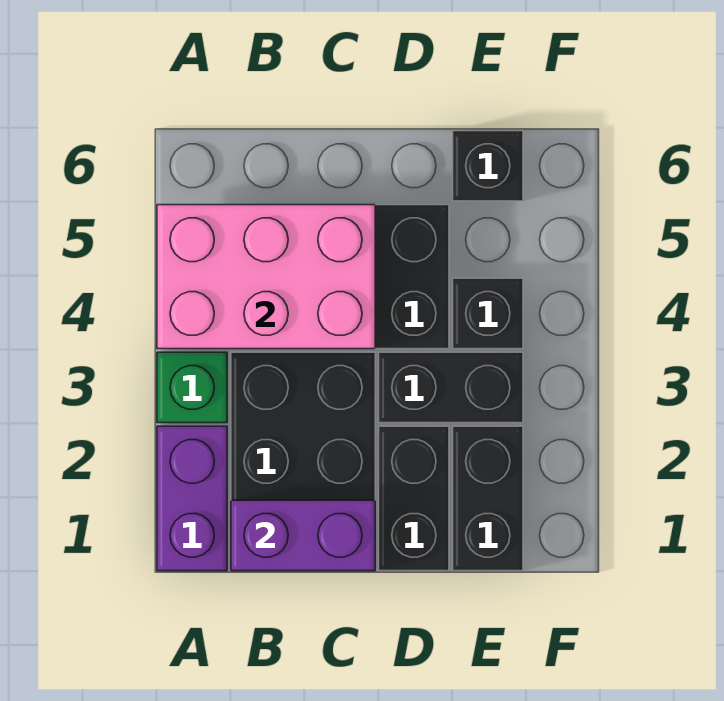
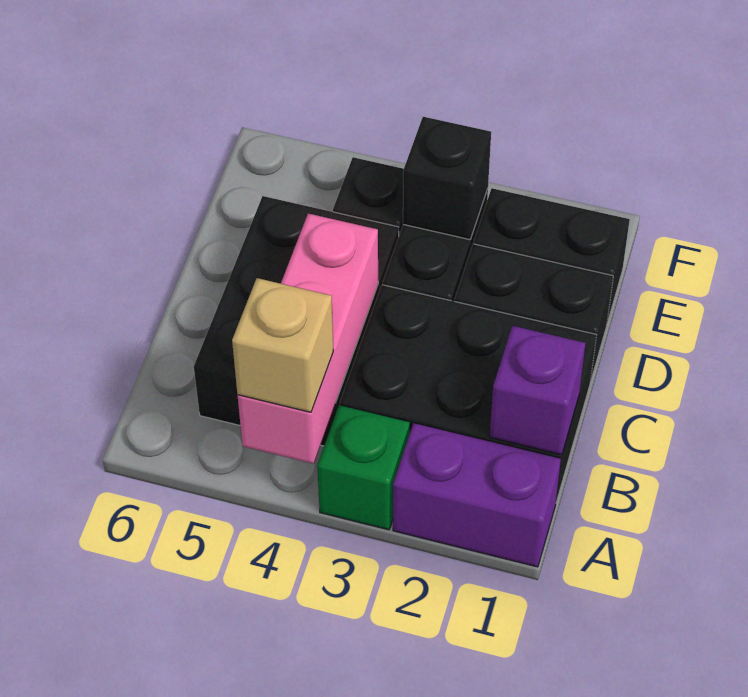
pink 2x3 brick [157,205,375,349] -> pink 1x3 brick [238,214,378,464]
none -> tan 1x1 brick [232,278,333,412]
purple 1x2 brick [231,500,375,571] -> purple 1x1 brick [490,326,586,455]
black 1x1 brick [453,131,523,201] -> black 1x1 brick moved to [403,117,491,240]

